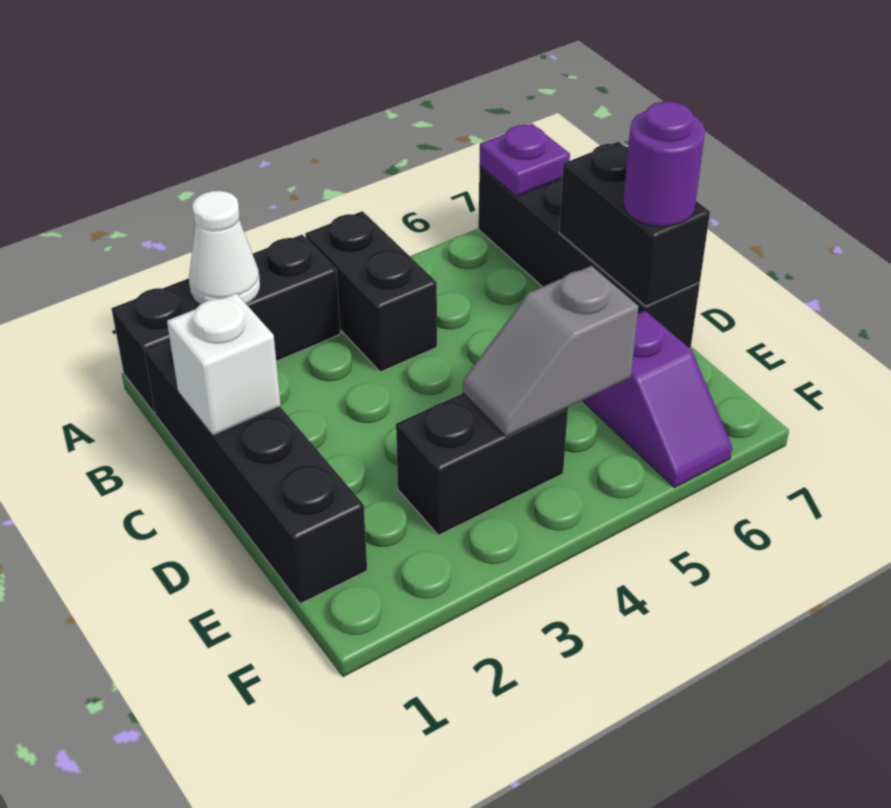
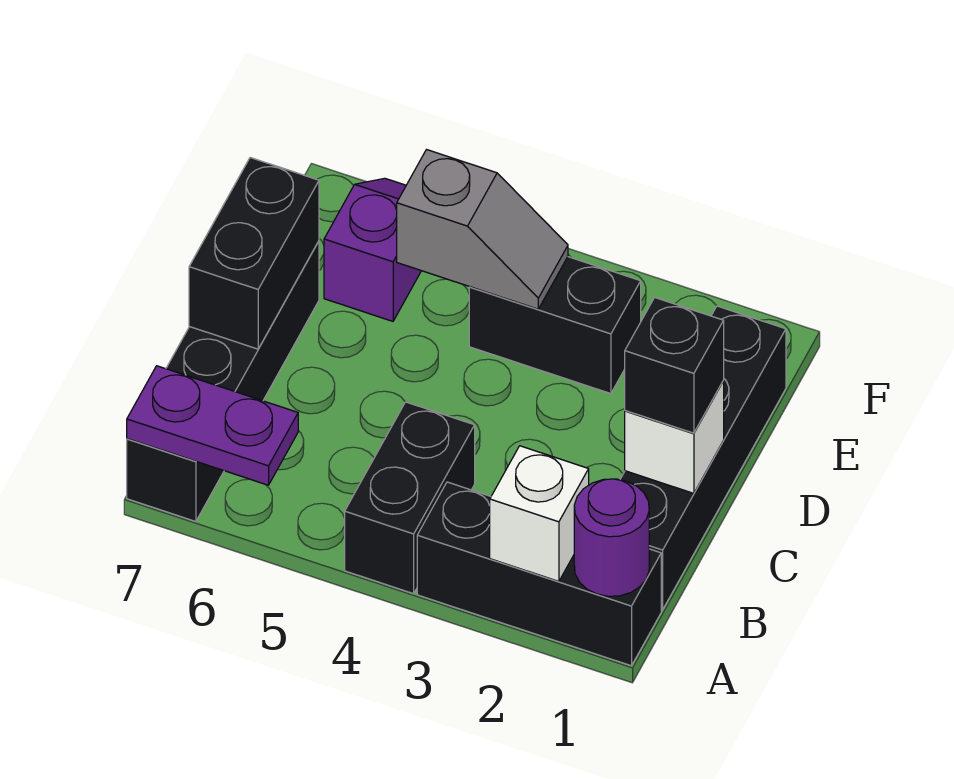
white 1x1 cone [189,191,260,304] -> white 1x1 brick [490,446,589,581]
purple 1x1 plate [479,124,570,196] -> purple 1x2 plate [127,366,298,485]
none -> black 1x1 brick [625,297,724,433]
purple 1x1 round brick [623,102,705,226] -> purple 1x1 round brick moved to [574,479,649,596]

